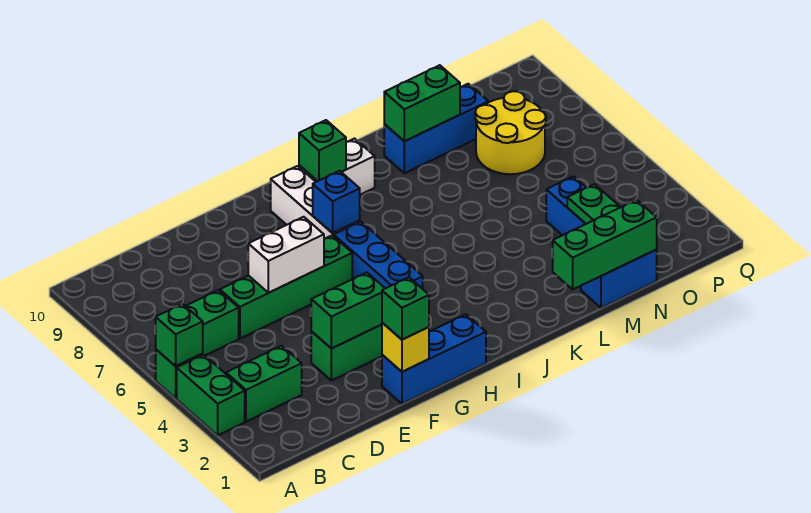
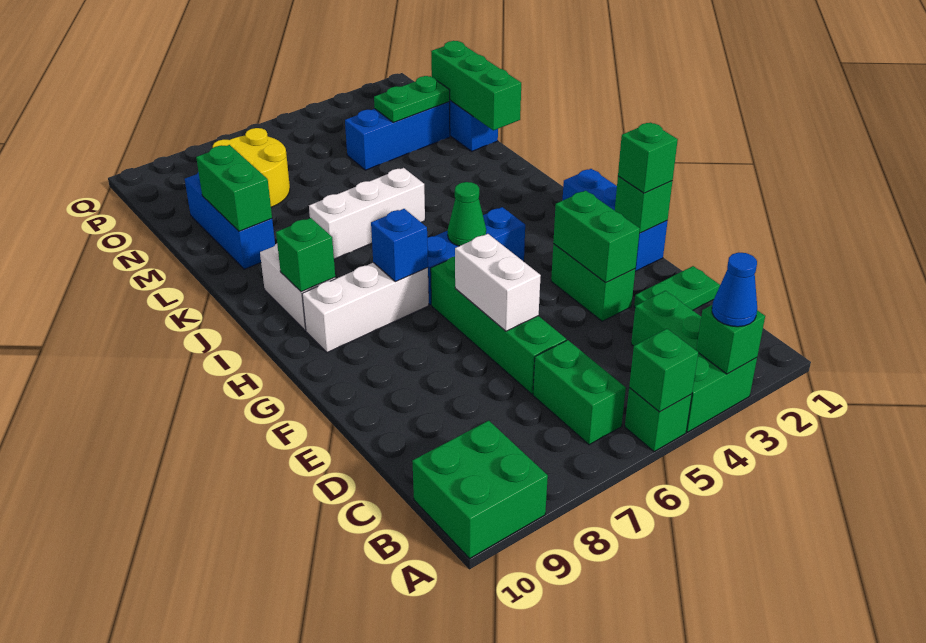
none -> green 1x1 brick [696,305,765,374]
none -> blue 1x1 cone [712,253,757,327]
none -> green 2x2 brick [412,420,548,558]
none -> green 1x2 plate [634,266,720,310]
yellow 1x1 brick [382,323,429,372] -> green 1x1 brick [615,176,672,233]
none -> green 1x1 cone [448,182,486,246]
none -> white 1x3 brick [309,168,425,259]

